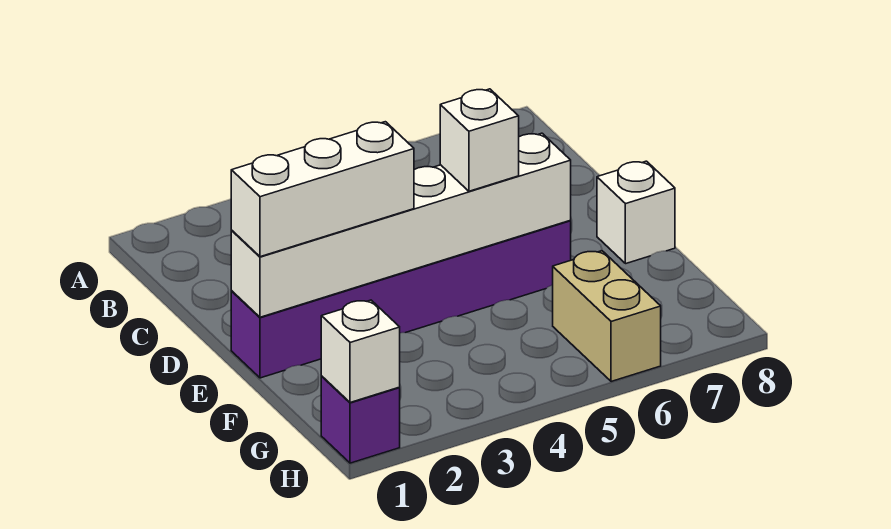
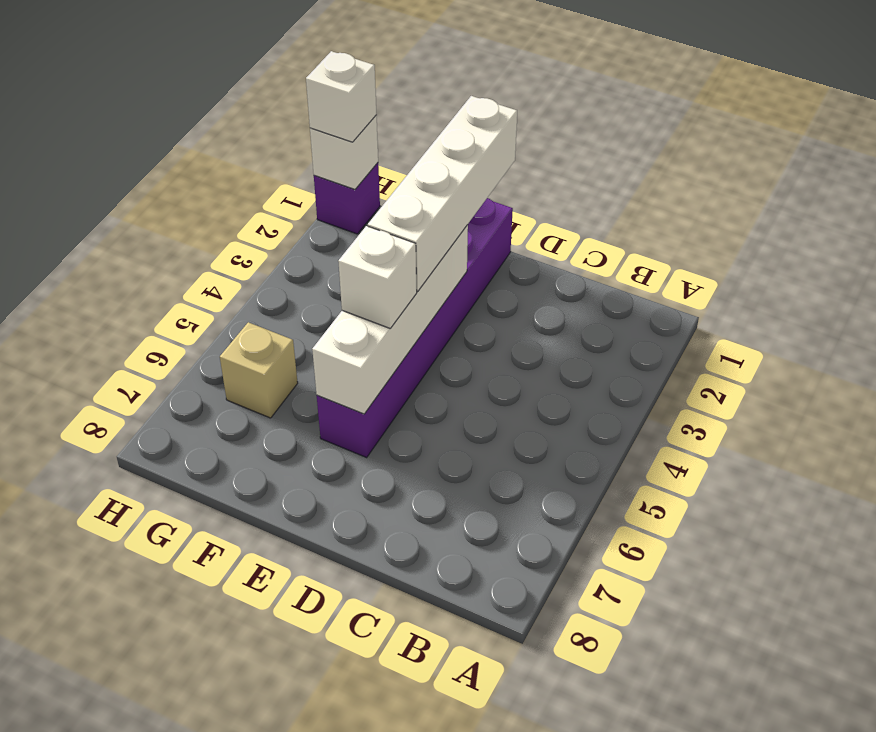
white 1x6 brick [231,133,571,317] -> white 1x4 brick [312,225,468,414]
white 1x3 brick [231,122,414,257] -> white 1x4 brick [368,96,517,292]
white 1x1 brick [597,161,675,264] -> white 1x1 brick moved to [306,51,376,142]
tan 1x2 brick [553,251,661,382] -> tan 1x1 brick [220,322,298,418]

